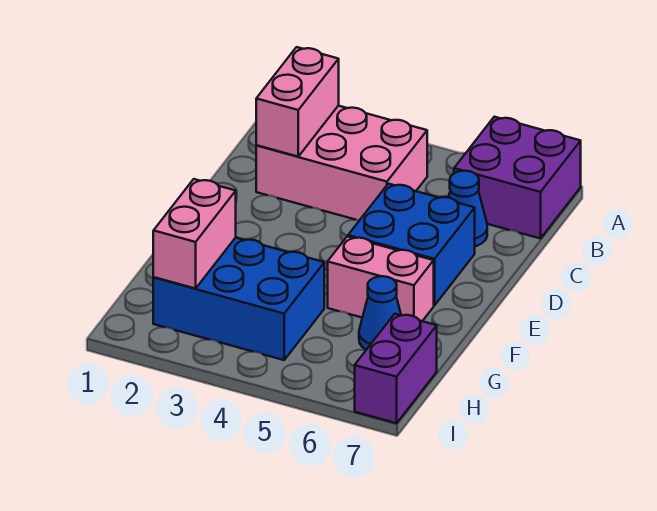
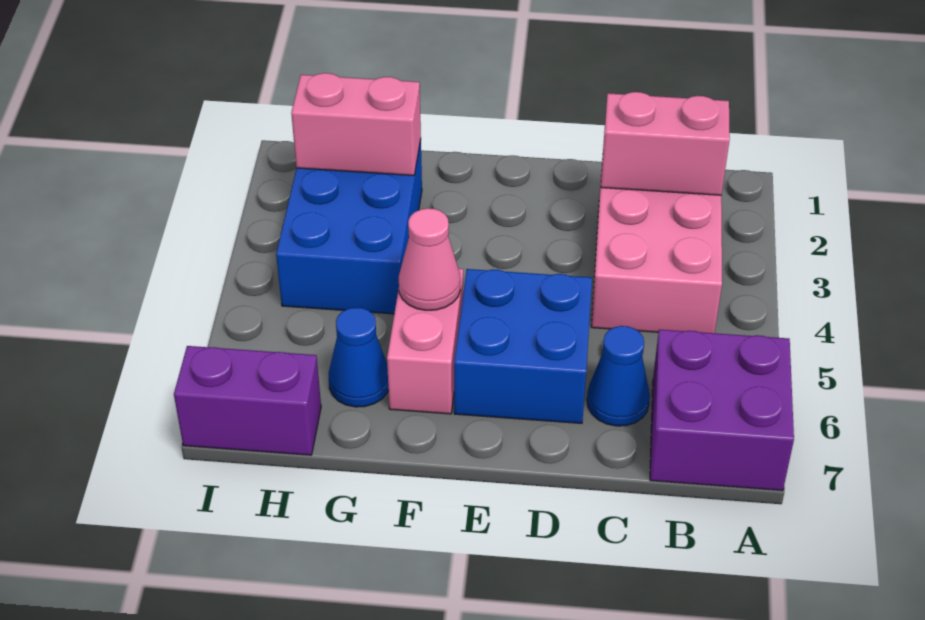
none -> pink 1x1 cone [399,208,460,310]

